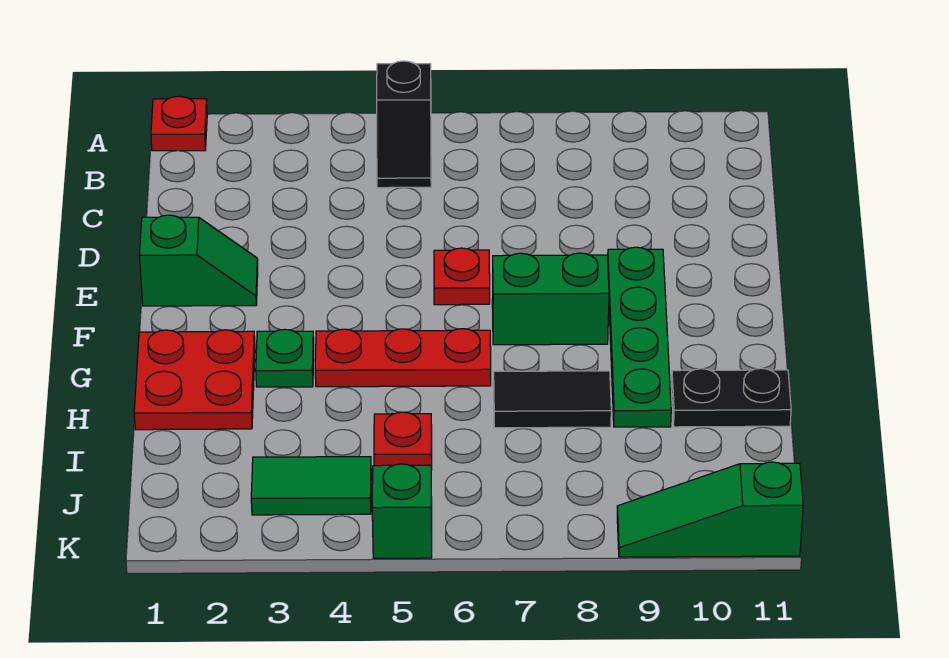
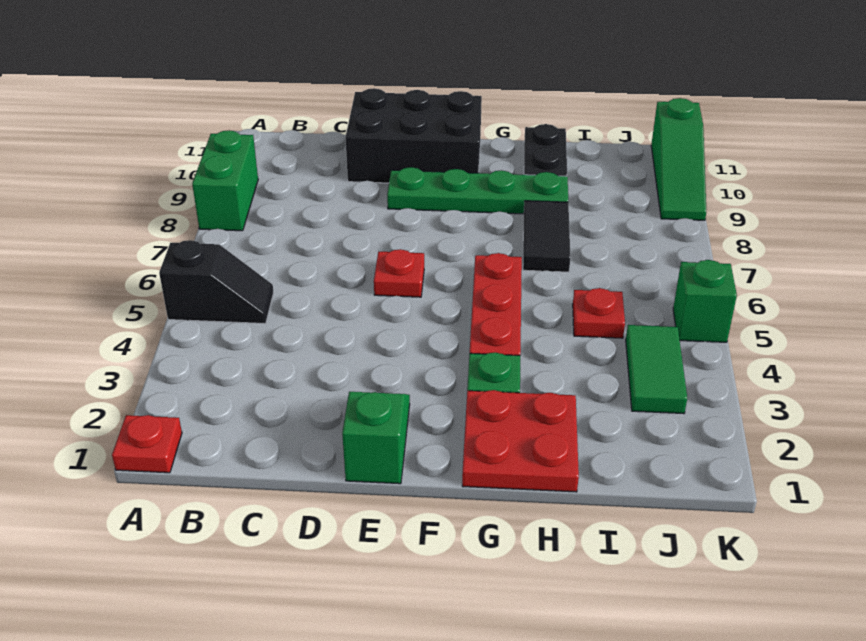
none -> black 2x3 brick [345,88,482,183]
green 1x2 brick [492,253,609,345] -> green 1x2 brick moved to [192,130,258,231]

